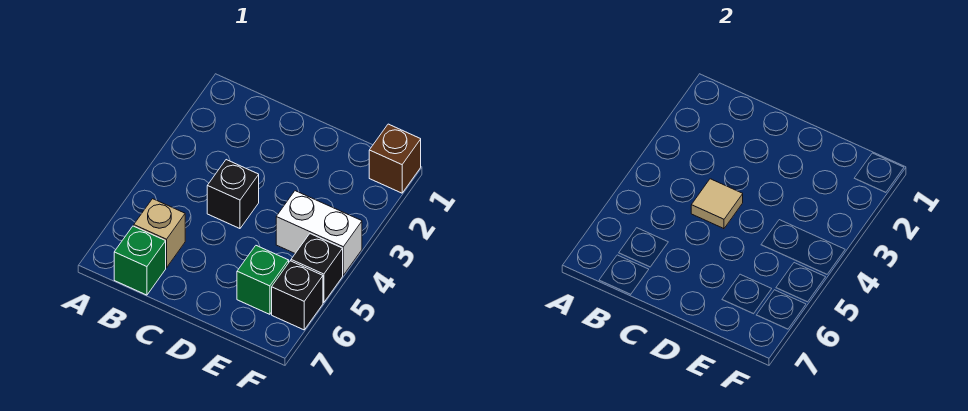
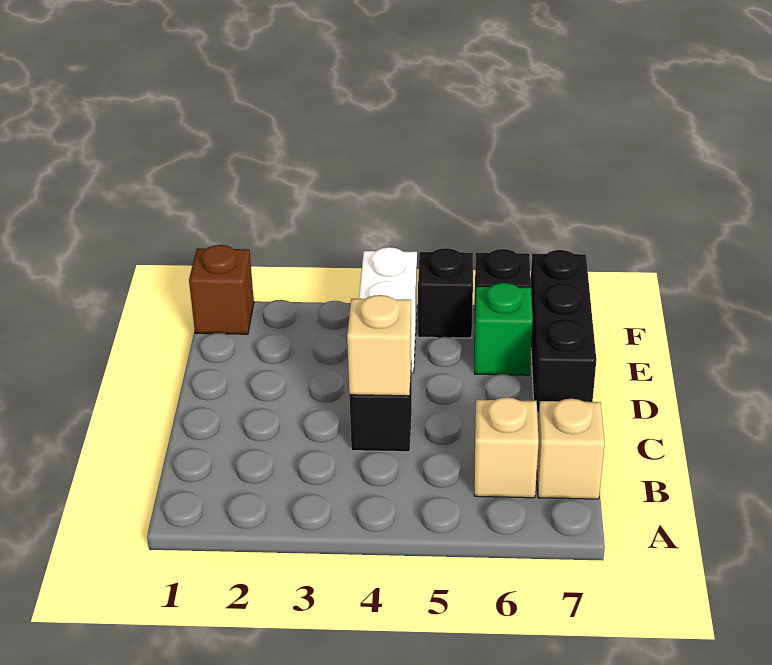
green 1x1 brick [114,226,166,295] -> tan 1x1 brick [537,399,605,499]
tan 1x1 tile [691,179,743,229] -> tan 1x1 brick [347,295,411,396]
none -> black 1x3 brick [531,250,596,414]

